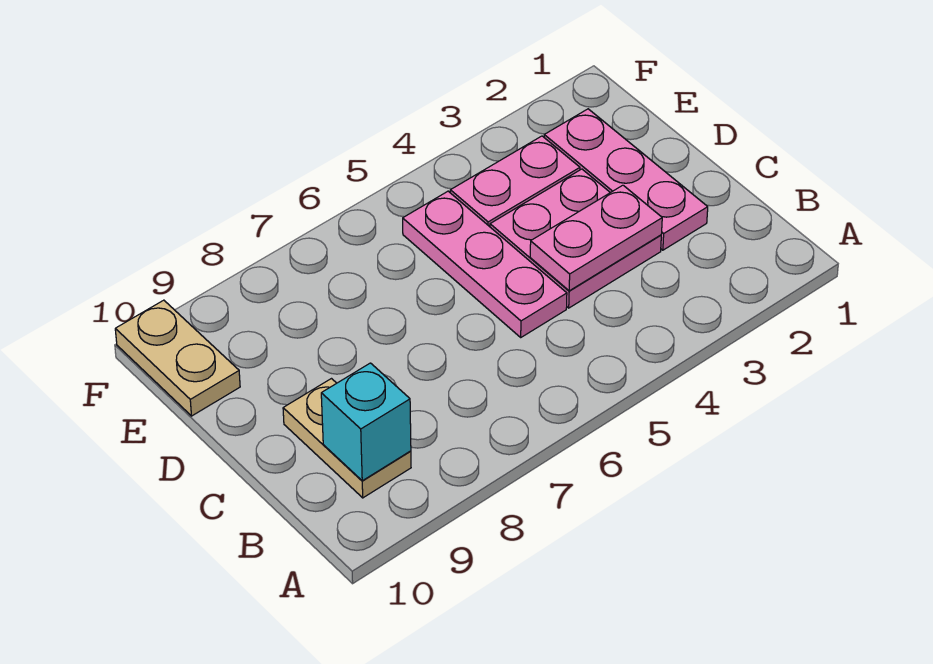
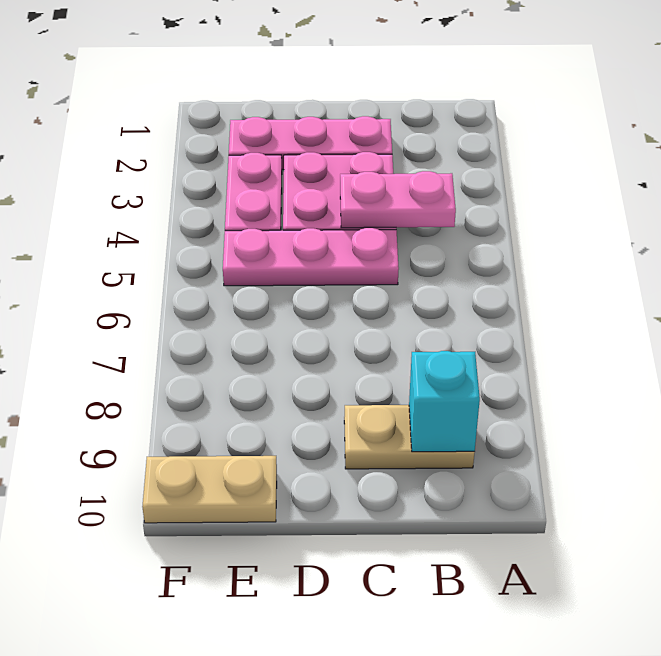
pink 1x2 plate [530,185,662,291] -> pink 1x2 plate turned to [340,171,456,228]

